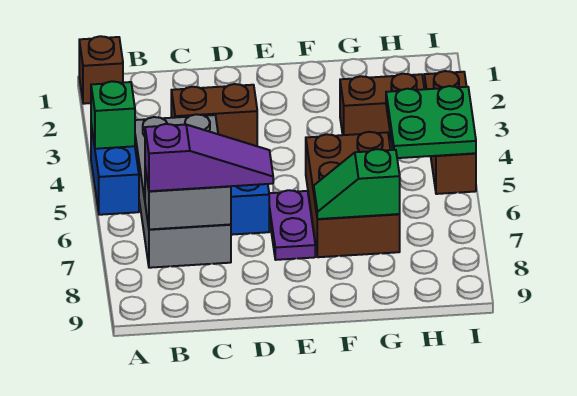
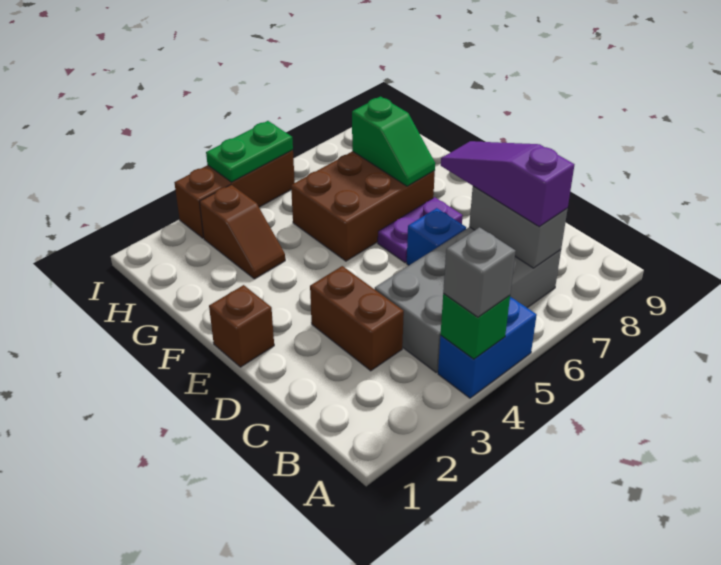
brown 1x1 brick [79,36,123,104] -> brown 1x1 brick moved to [209,285,274,367]
none -> grey 1x1 brick [443,227,516,317]
brown 1x2 brick [340,74,424,141] -> brown 1x2 slope [200,185,285,279]
green 2x2 plate [386,86,476,158] -> green 1x2 plate [206,121,293,182]

